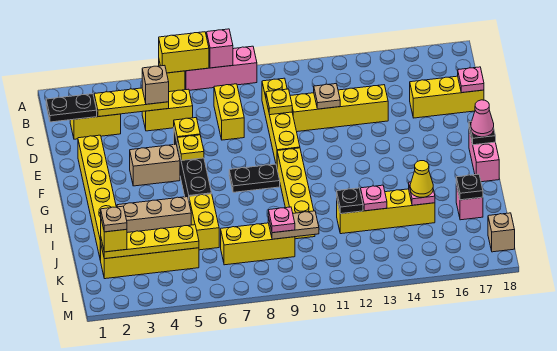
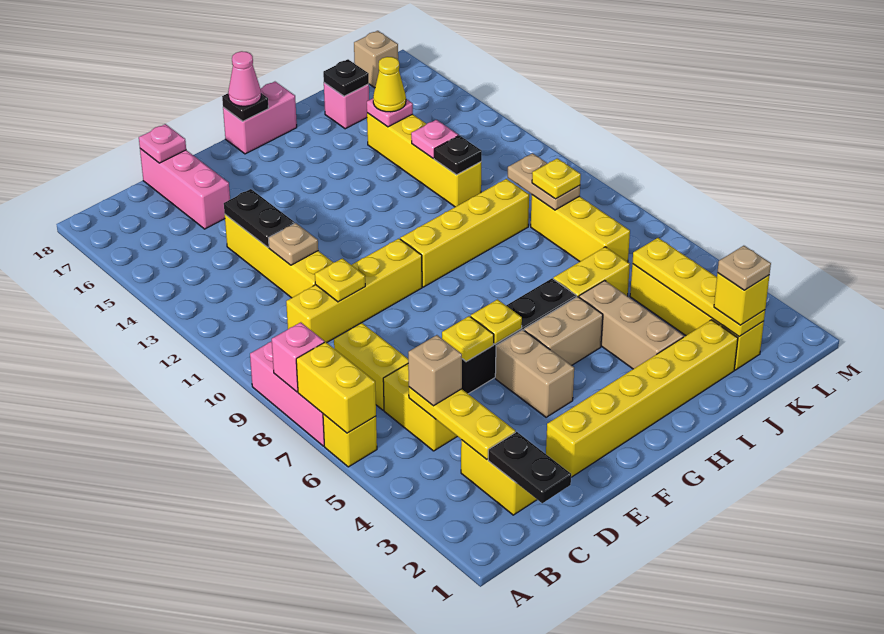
yellow 1x2 brick [214,84,244,140] -> yellow 1x2 brick turned to [334,323,408,410]
yellow 1x3 brick [410,76,484,118] -> pink 1x3 brick [140,149,230,229]
none -> tan 1x2 brick [524,297,603,365]
black 1x2 plate [229,164,280,192] -> black 1x2 plate moved to [224,189,295,247]
pink 1x1 plate [268,207,295,233] -> yellow 1x1 plate [532,158,581,199]

